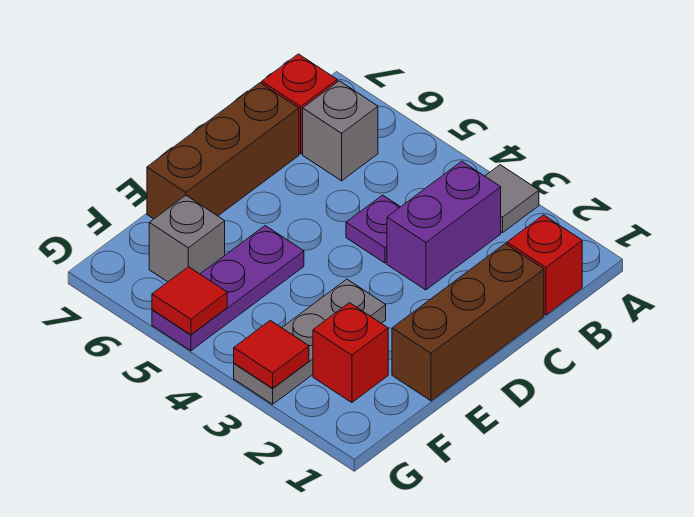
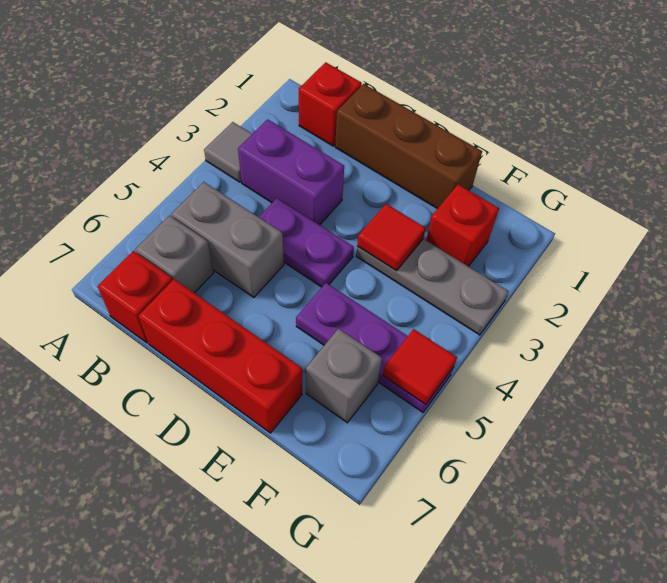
none -> grey 1x2 brick [171,182,284,297]
purple 1x1 plate [346,195,400,263] -> purple 1x2 plate [259,198,354,287]
brown 1x3 brick [147,83,299,219] -> red 1x3 brick [138,279,302,433]
red 1x1 tile [234,320,309,388] -> red 1x1 tile moved to [357,204,426,271]

